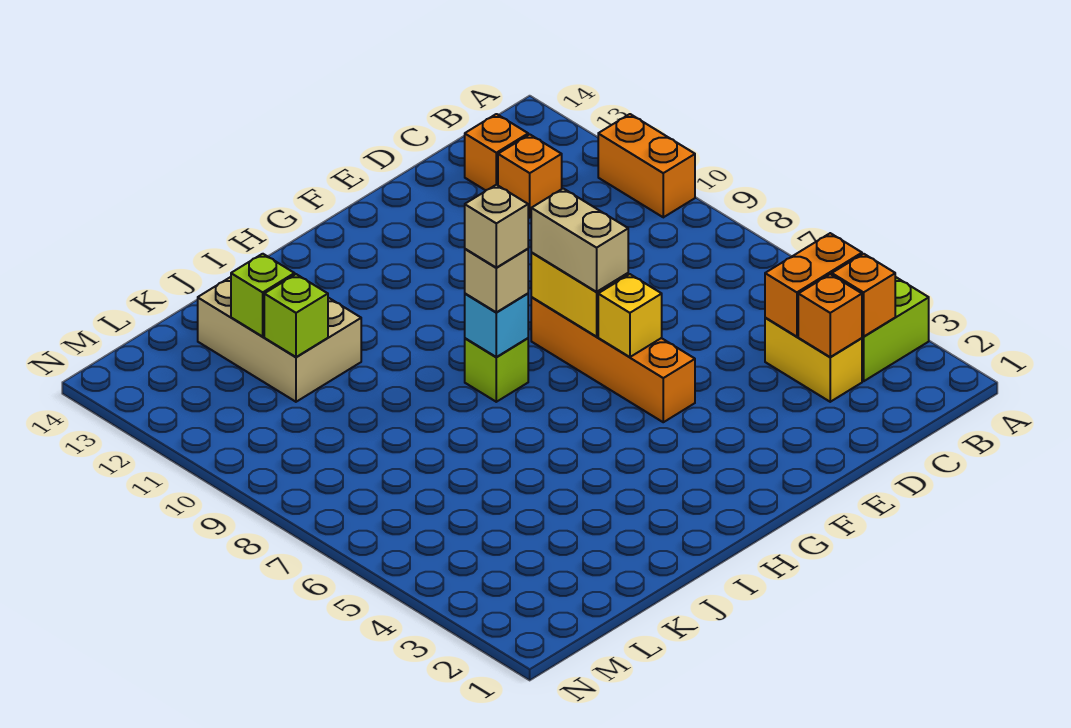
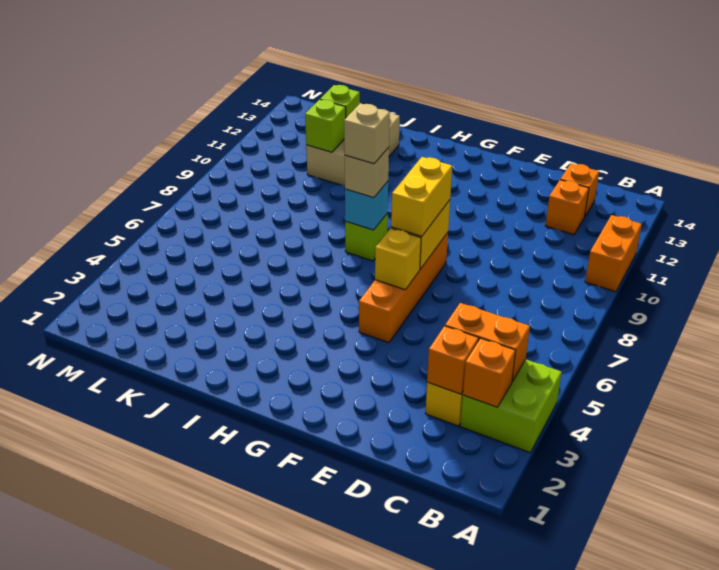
tan 1x2 brick [531,188,628,292] -> yellow 1x2 brick [391,157,452,236]

